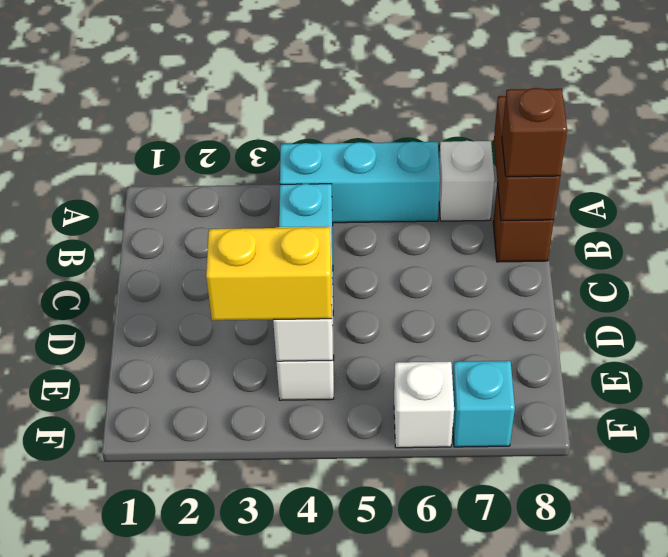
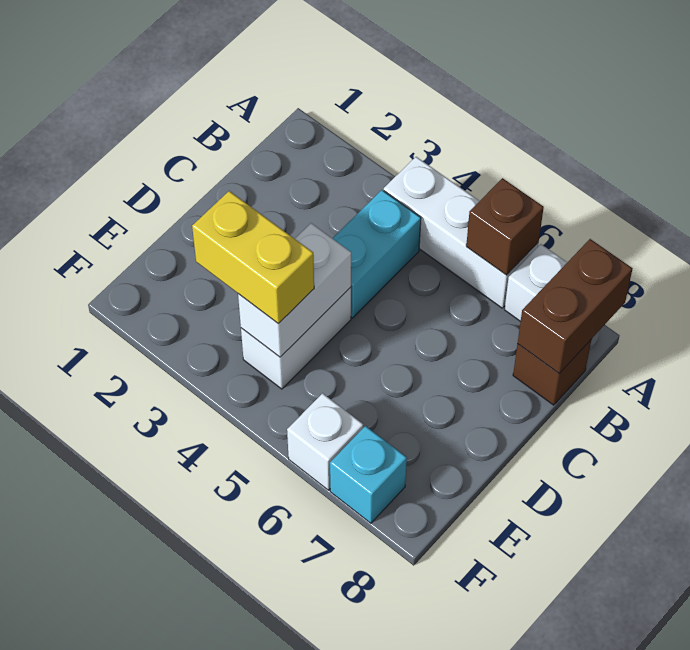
cyan 1x3 brick [280,141,440,223] -> white 1x3 brick [384,157,538,308]
brown 1x1 brick [502,88,567,177] -> brown 1x1 brick moved to [466,178,544,275]

